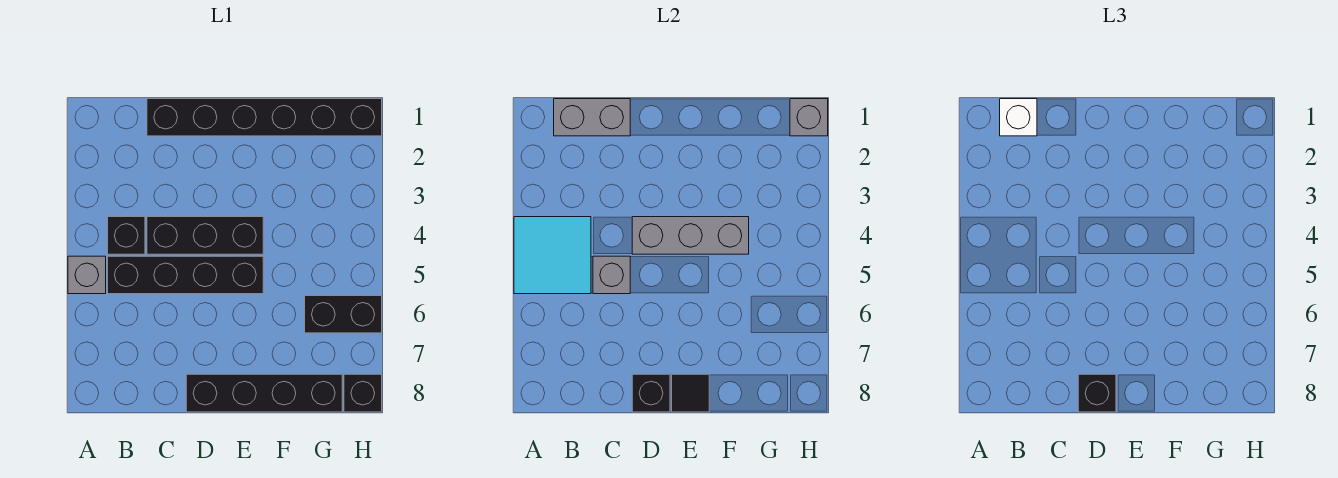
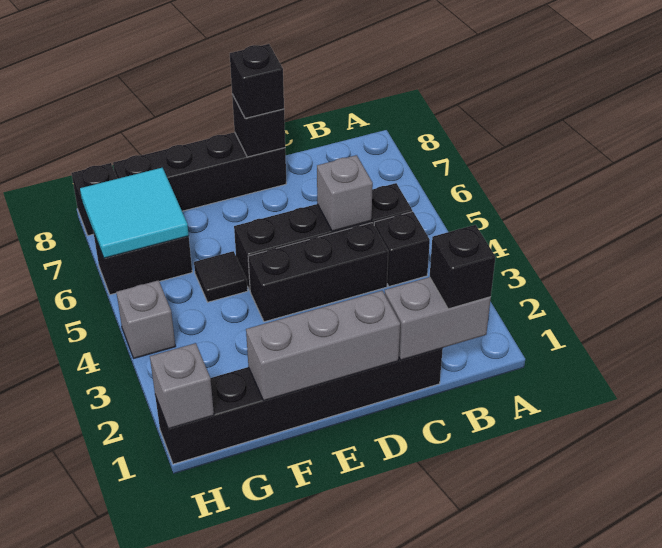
cyan 2x2 tile [514,217,591,294] -> cyan 2x2 tile moved to [80,168,189,258]
grey 1x1 brick [68,256,106,294] -> grey 1x1 brick moved to [116,280,175,358]
white 1x1 brick [1000,99,1037,136] -> black 1x1 brick [430,225,495,309]
grey 1x3 brick [632,217,749,254] -> grey 1x3 brick moved to [246,291,400,401]
black 1x1 tile [672,374,709,412] -> black 1x1 tile moved to [194,251,248,302]

